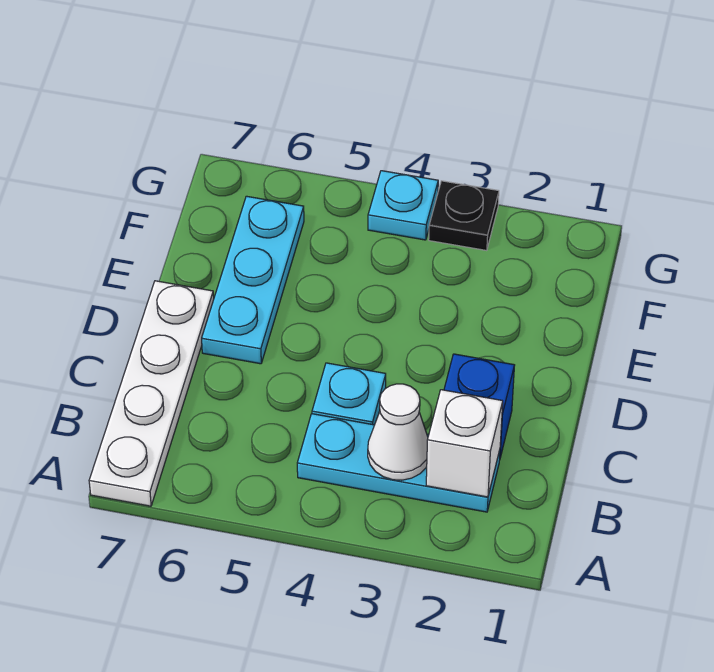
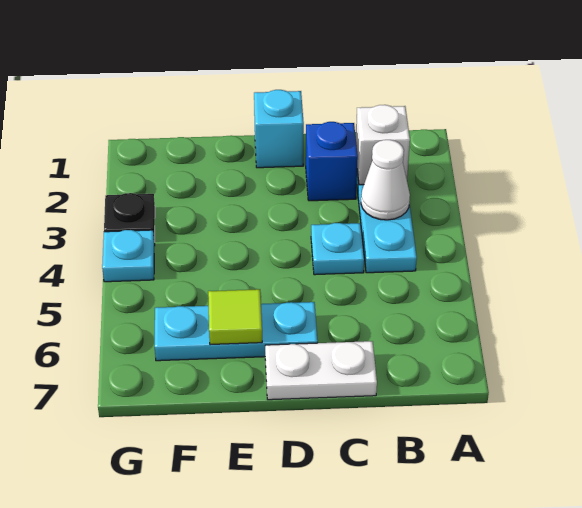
white 1x4 plate [89,281,214,506] -> white 1x2 plate [265,341,377,400]
none -> cyan 1x1 brick [254,90,304,168]
none -> lime 1x1 tile [208,289,262,345]

